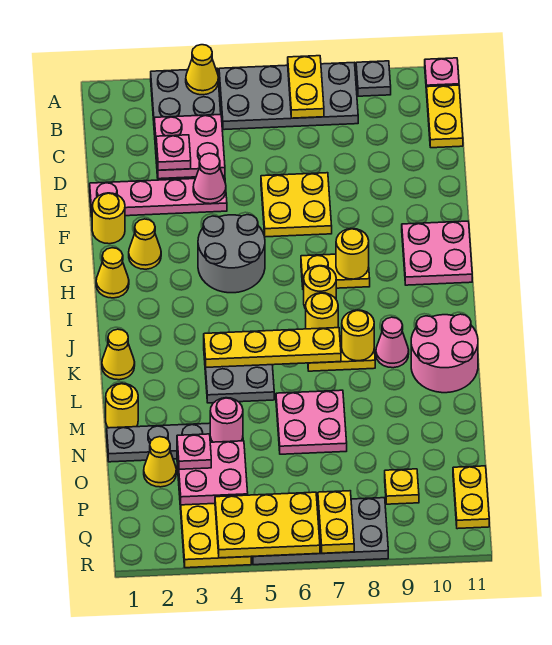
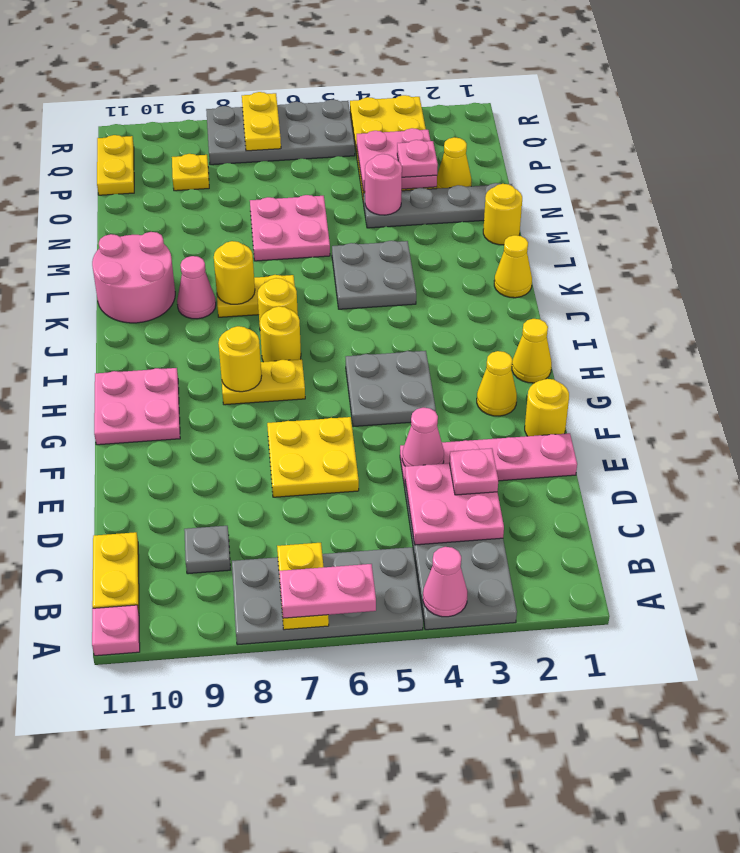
yellow 1x1 cone [186,45,218,95] -> pink 1x1 cone [423,547,468,617]
none -> pink 1x2 plate [279,564,376,618]
grey 1x1 plate [356,61,391,96] -> grey 1x1 plate moved to [184,526,230,574]
grey 2x2 round brick [198,215,265,293] -> grey 2x2 plate [346,351,436,427]
yellow 1x4 plate [204,328,341,367] -> none
yellow 2x3 plate [215,492,320,558] -> none

